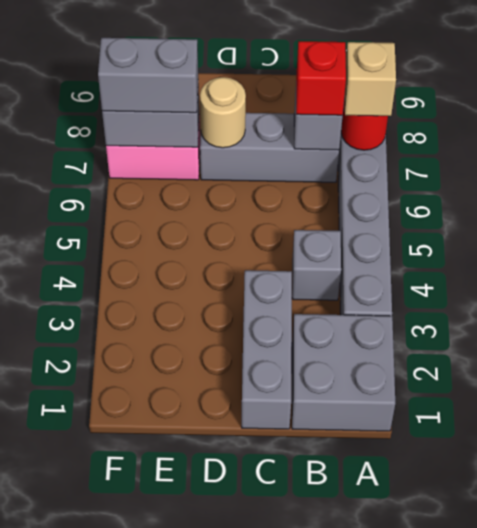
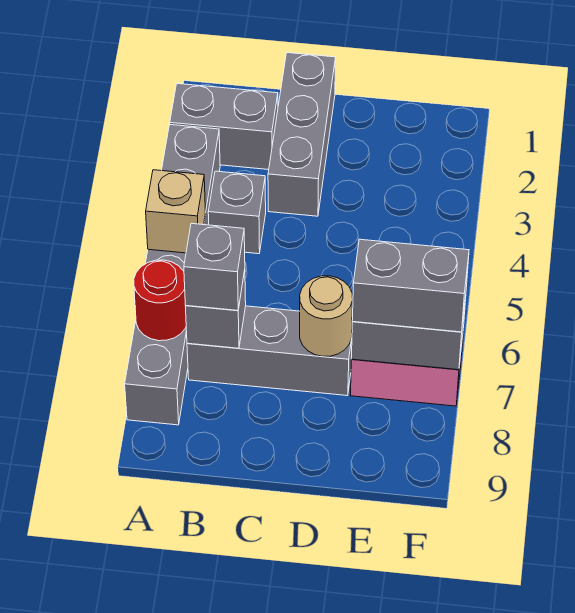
grey 2x2 brick [292,314,395,431] -> grey 1x2 brick [170,84,278,170]
tan 1x1 brick [344,42,396,116] -> tan 1x1 brick moved to [146,170,206,253]
red 1x1 brick [296,41,346,115] -> grey 1x1 brick [184,223,245,310]

